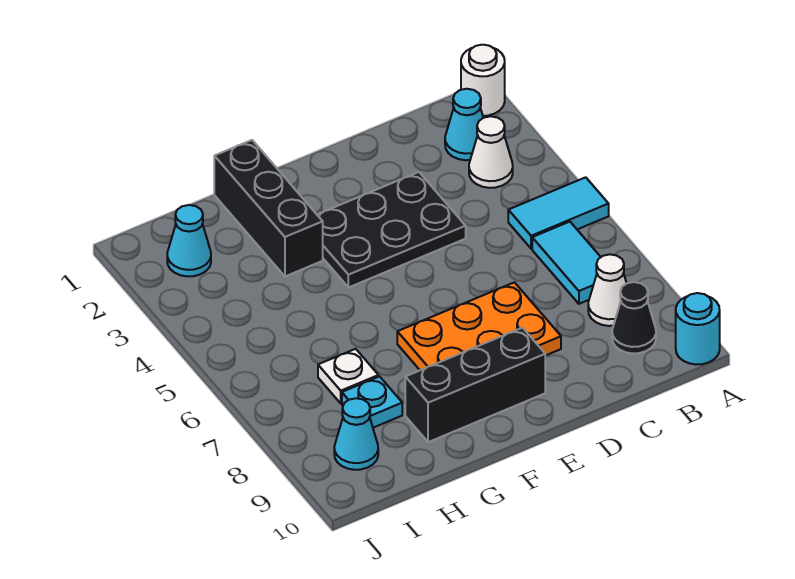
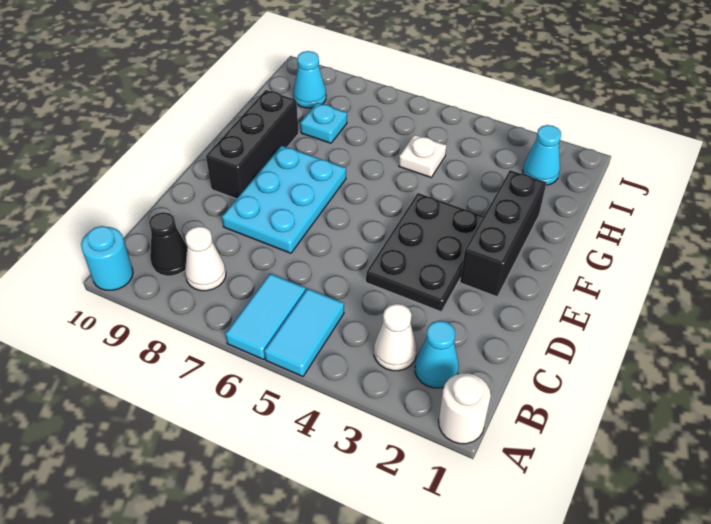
cyan 1x2 tile [532,222,601,304] -> cyan 1x2 tile turned to [225,274,306,359]
orange 2x3 plate [397,282,561,370] -> cyan 2x3 plate [222,145,346,253]
black 1x3 brick [214,140,323,276] -> black 1x3 brick turned to [460,170,546,297]
white 1x1 plate [318,349,378,403] -> white 1x1 plate moved to [399,135,446,177]

